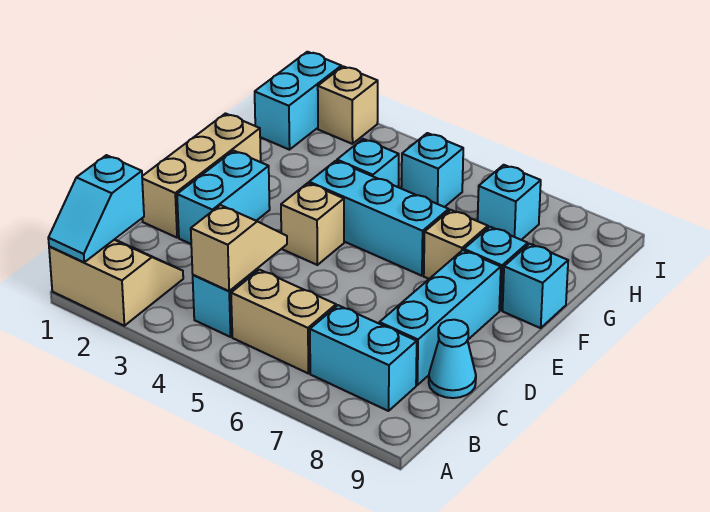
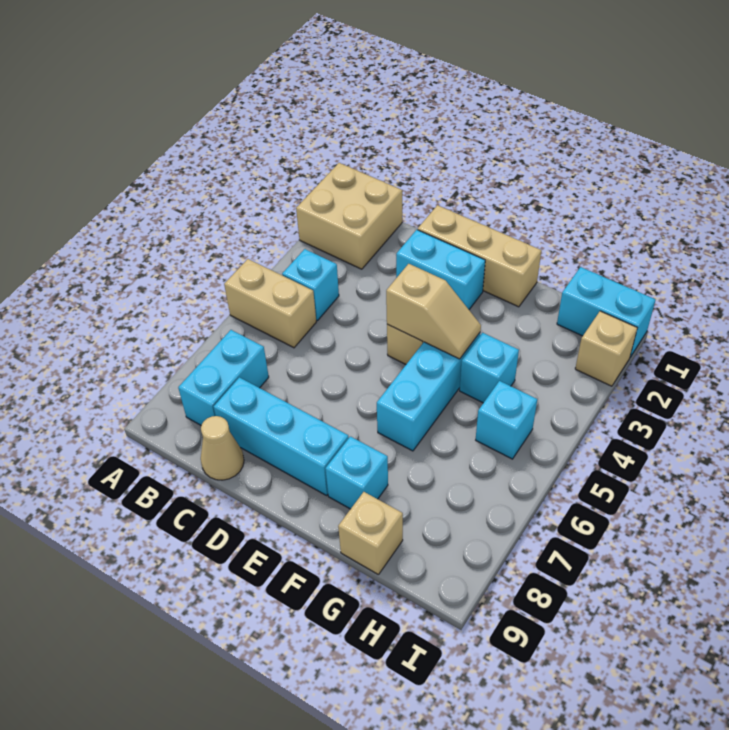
tan 2x2 slope [49,239,183,326] -> tan 2x2 brick [296,163,402,269]
cyan 1x2 slope [48,155,144,262] -> none
tan 1x2 slope [191,205,287,291] -> tan 1x2 slope moved to [386,264,481,359]
tan 1x2 brick [231,270,336,373] -> tan 1x2 brick turned to [224,259,316,348]
cyan 1x1 cone [429,320,476,398] -> tan 1x1 cone [201,416,244,480]
tan 1x1 brick [424,210,488,279] -> tan 1x1 brick moved to [338,492,403,575]
cyan 1x1 brick [503,244,568,328] -> none
cyan 1x1 brick [478,165,541,240] -> none

